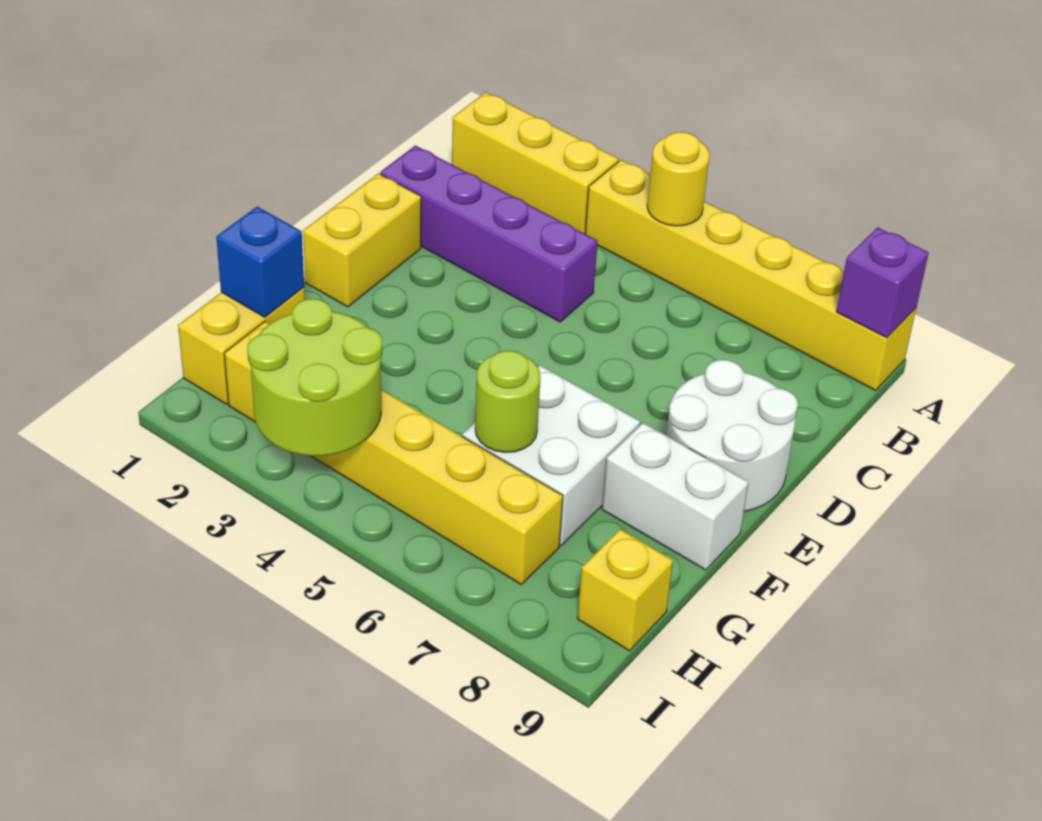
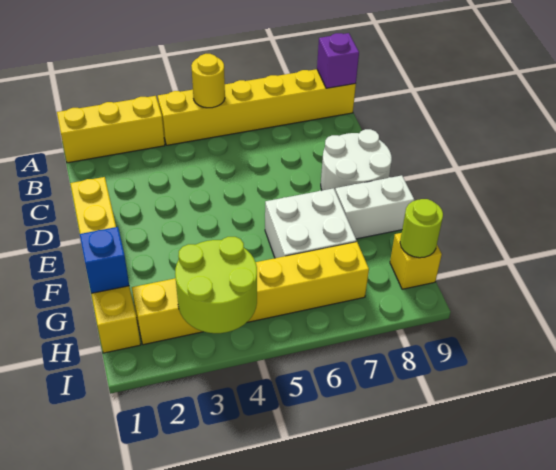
purple 1x4 brick [380,145,598,322] -> none
lime 1x1 round brick [475,351,540,453] -> lime 1x1 round brick moved to [400,199,443,258]

